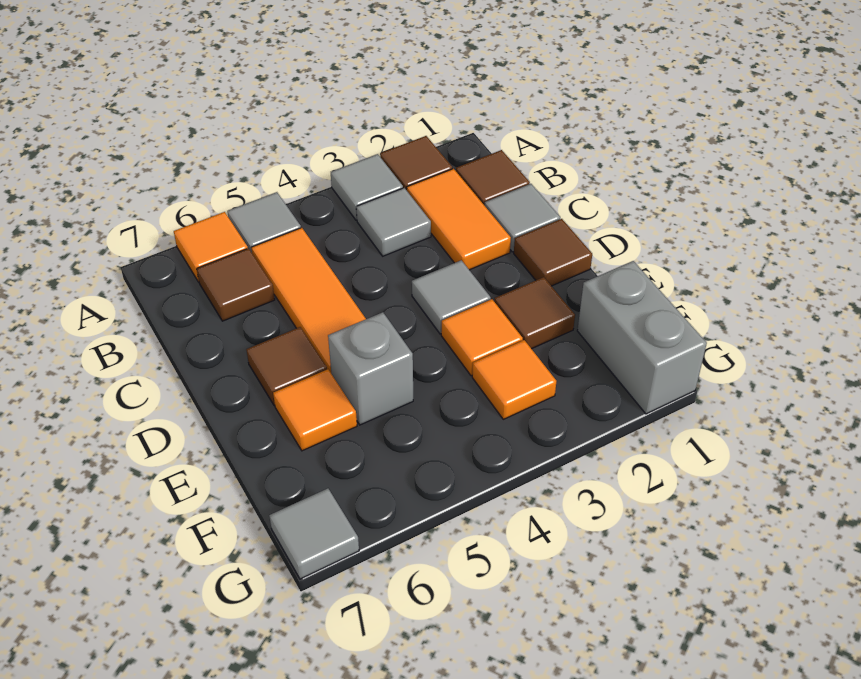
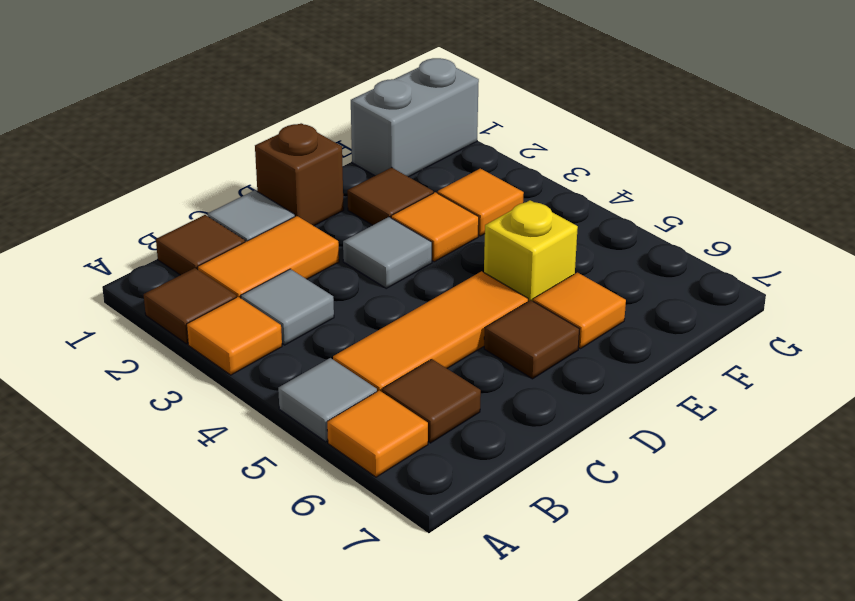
grey 1x1 tile [331,154,403,220] -> orange 1x1 tile [187,297,282,375]
brown 1x1 tile [514,219,592,286] -> brown 1x1 brick [255,123,344,226]
grey 1x1 brick [328,312,413,425] -> yellow 1x1 brick [484,200,578,301]
grey 1x1 tile [269,488,359,579] -> none

